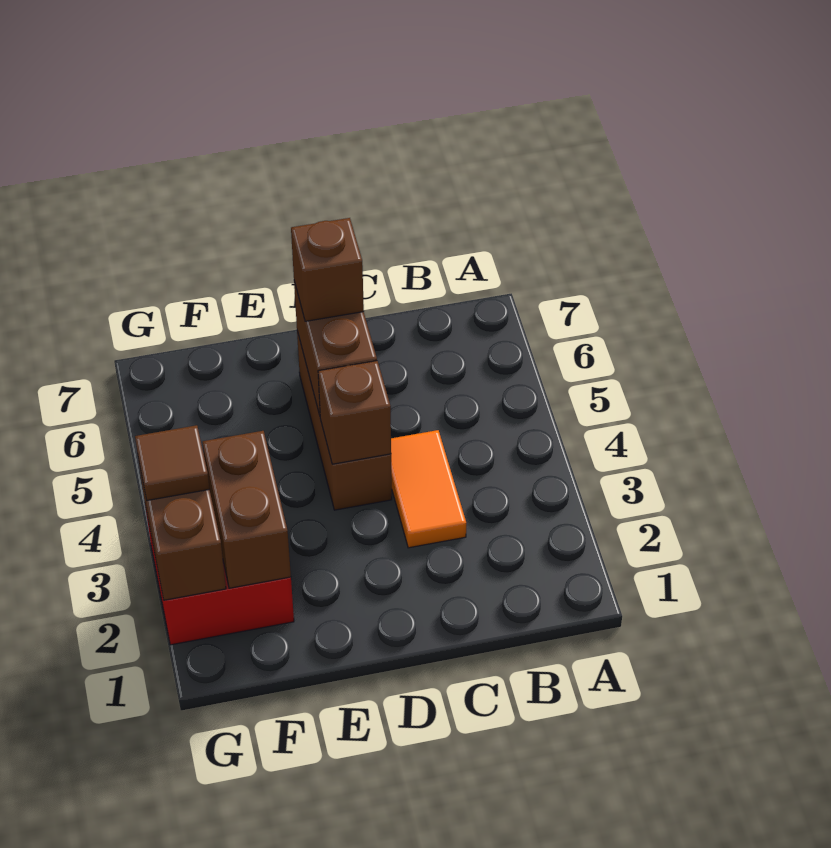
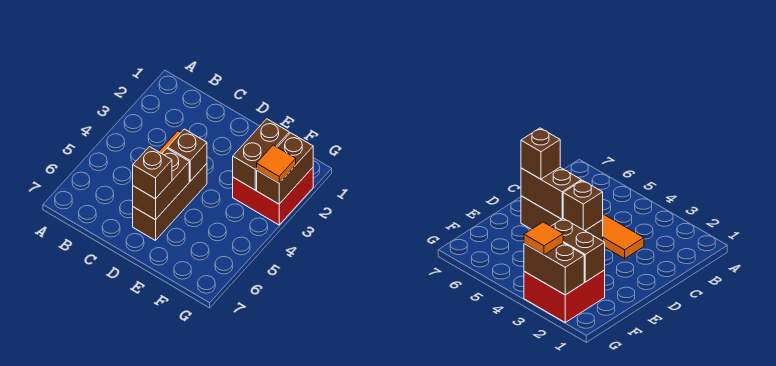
brown 1x1 tile [135,425,209,500] -> orange 1x1 tile [257,145,296,183]

